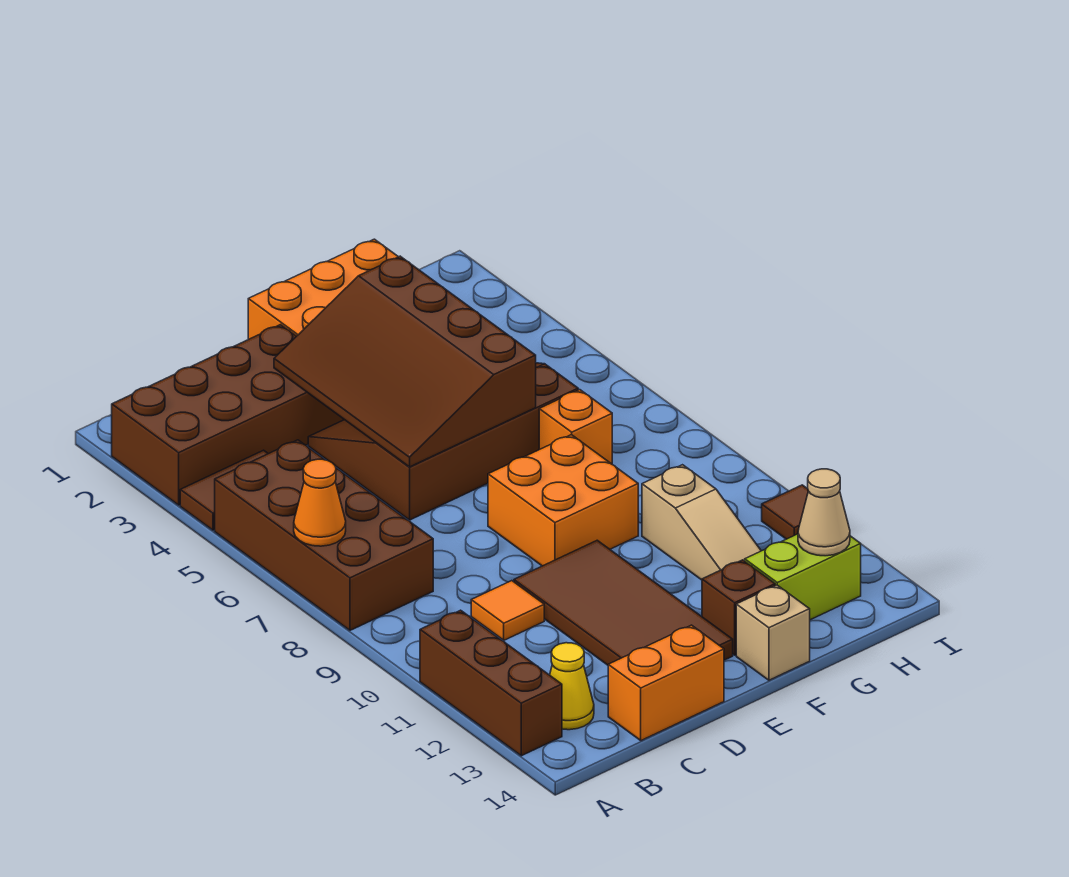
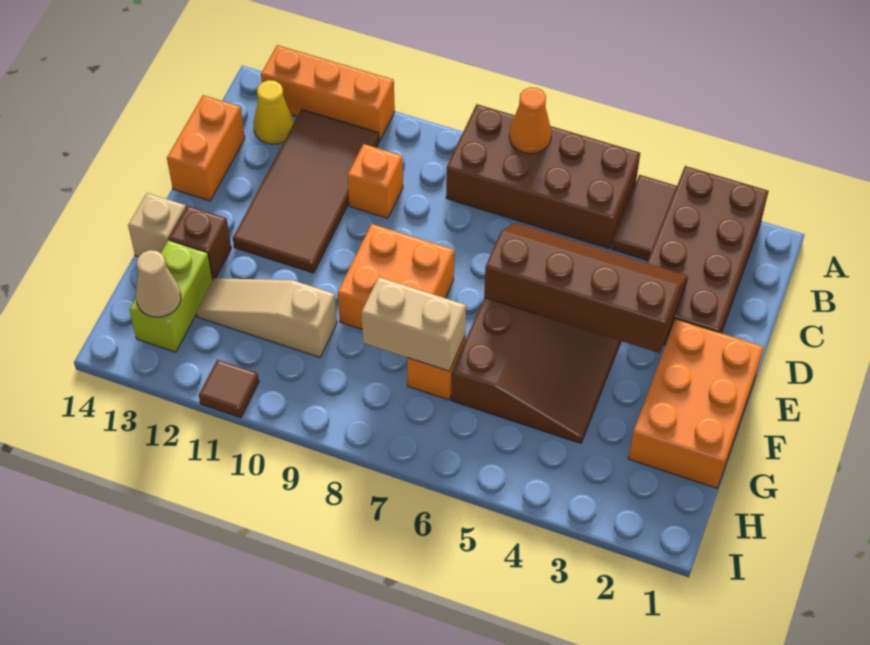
brown 1x3 brick [420,610,562,756] -> orange 1x3 brick [261,45,395,141]
orange 1x1 tile [471,581,544,640] -> orange 1x1 brick [347,144,403,218]
brown 3x4 slope [274,256,536,467] -> brown 2x4 slope [484,223,688,353]
brown 2x4 tile [514,540,733,665] -> brown 2x4 tile turned to [233,110,379,273]
none -> tan 1x2 brick [361,277,466,371]

